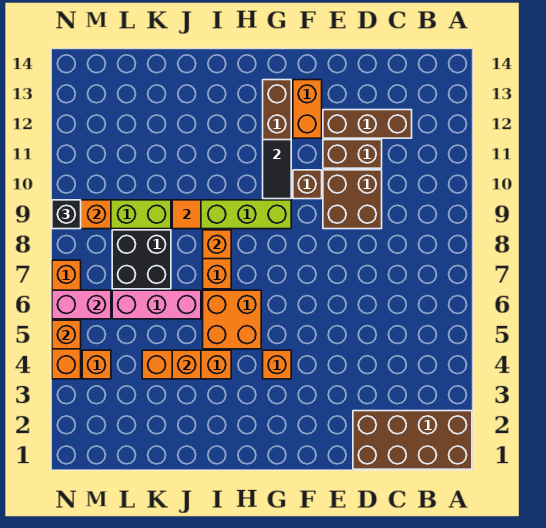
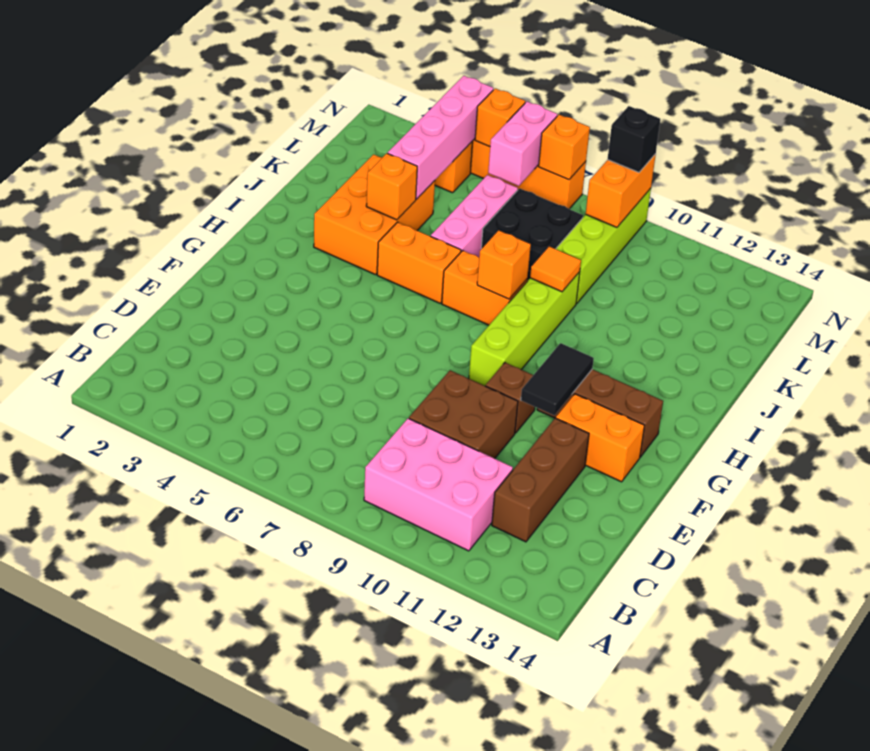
brown 2x4 brick [353,411,472,469] -> none
none -> pink 2x3 brick [364,418,513,551]
brown 1x2 brick [323,140,382,168] -> none
orange 1x1 brick [263,350,291,379] -> orange 1x1 brick moved to [539,115,590,180]
black 1x2 tile [263,140,291,199] -> black 1x2 tile turned to [521,343,594,415]
orange 2x2 brick [203,290,261,349] -> orange 1x2 brick [377,222,461,303]
orange 1x3 brick [142,350,231,379] -> orange 2x3 brick [314,154,435,275]
none -> pink 1x4 brick [388,76,494,199]

